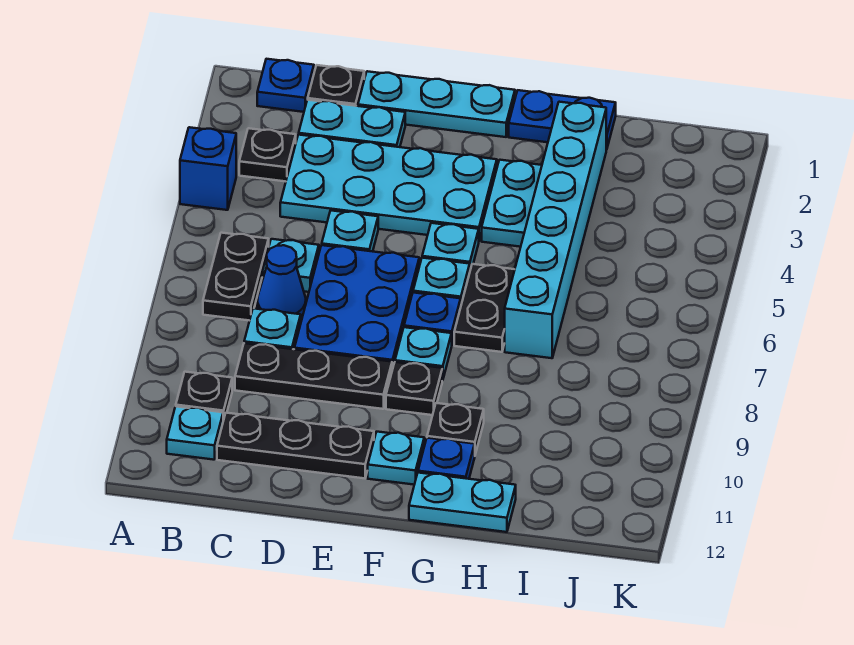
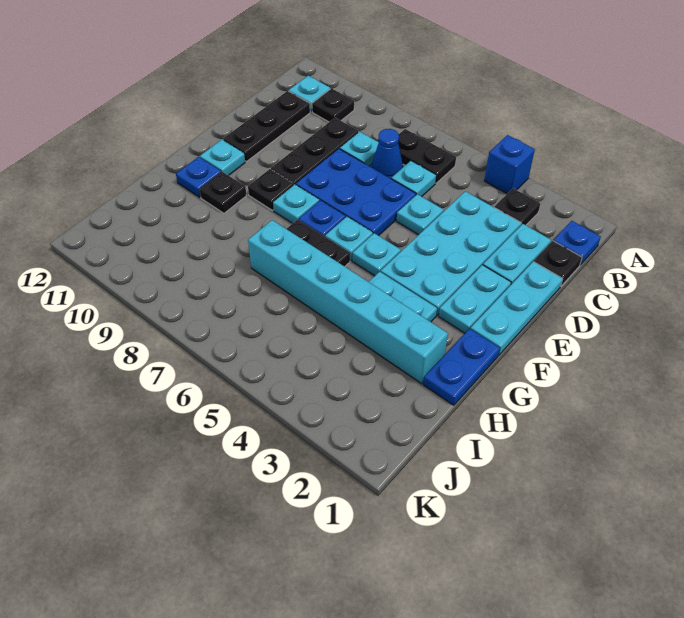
cyan 1x2 plate [409,473,516,532] -> cyan 1x2 plate moved to [439,265,511,333]

